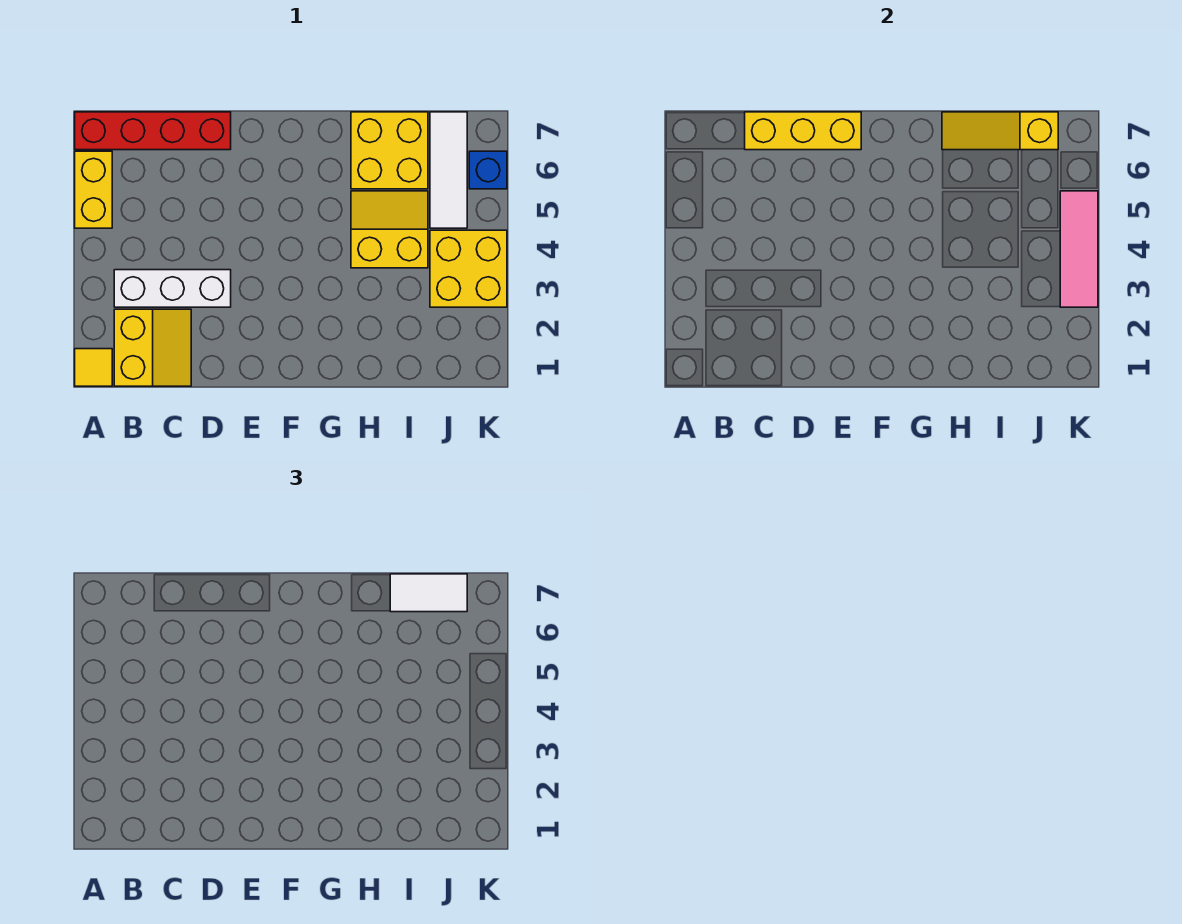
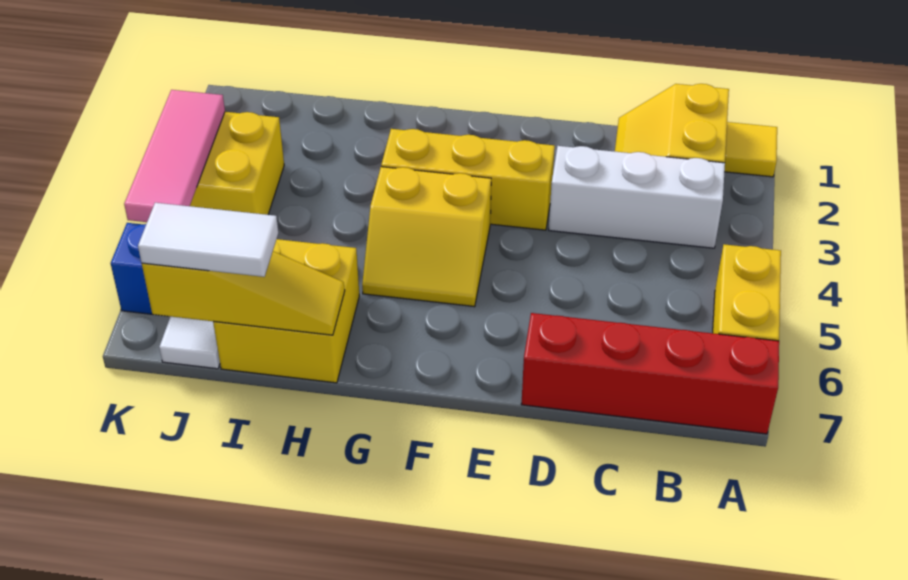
yellow 1x3 brick [745,112,861,150] -> yellow 1x3 brick moved to [381,129,555,230]
yellow 2x2 slope [351,191,428,268] -> yellow 2x2 slope moved to [362,167,491,307]

